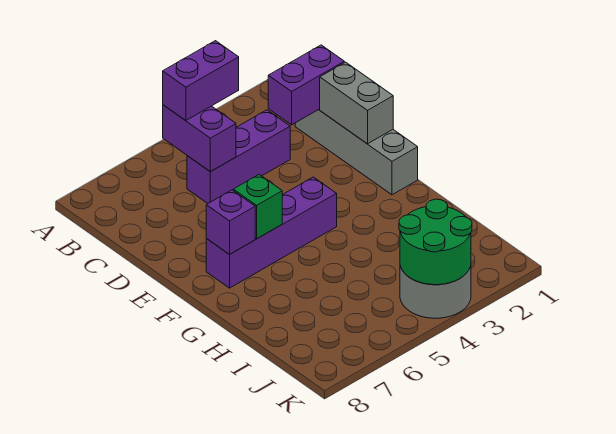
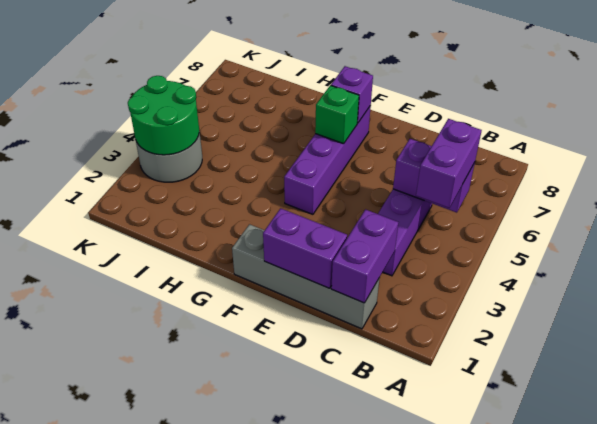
grey 1x2 brick [320,62,393,144] -> purple 1x2 brick [263,208,347,288]

